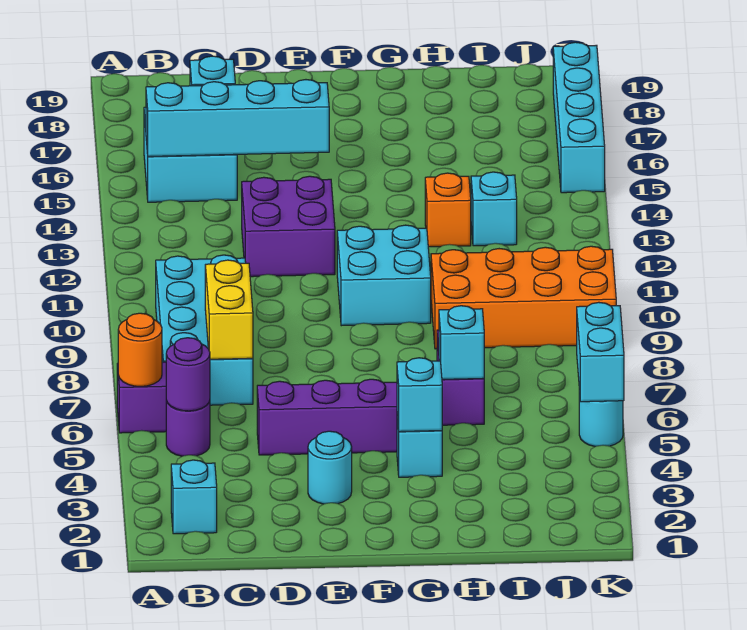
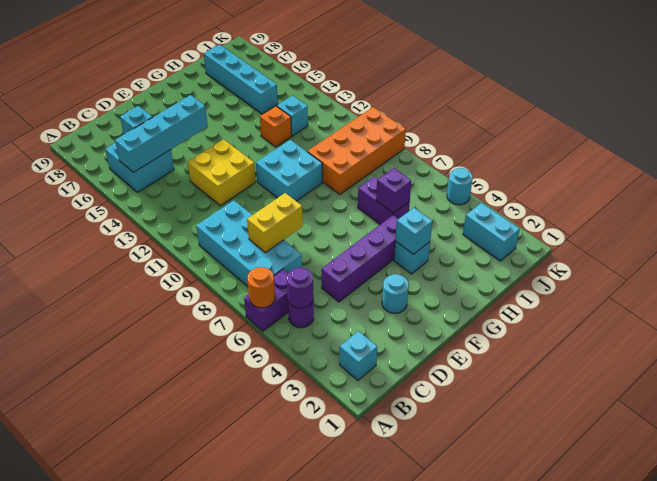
yellow 1x2 brick [205,260,253,359] -> yellow 1x2 brick turned to [247,193,303,253]
purple 2x2 brick [242,176,335,277] -> yellow 2x2 brick [188,139,256,206]
cyan 1x1 brick [439,306,484,379] -> purple 1x1 brick [376,168,412,213]
cyan 1x2 brick [577,302,624,402] -> cyan 1x2 brick moved to [463,203,520,261]
cyan 1x4 brick [553,42,605,193] -> cyan 1x4 brick moved to [204,45,278,114]

